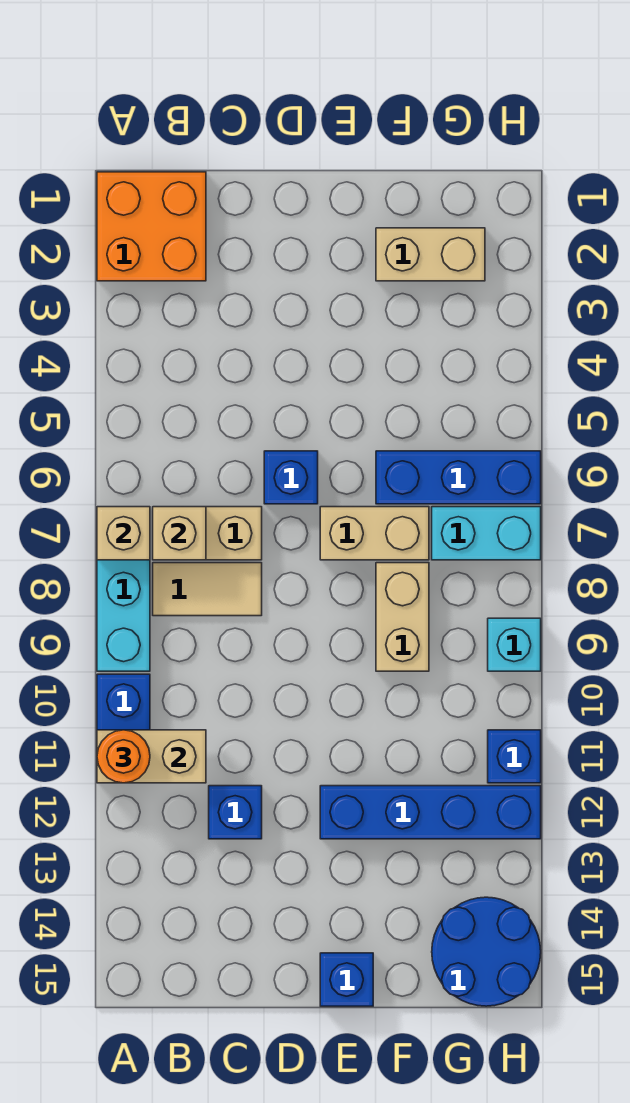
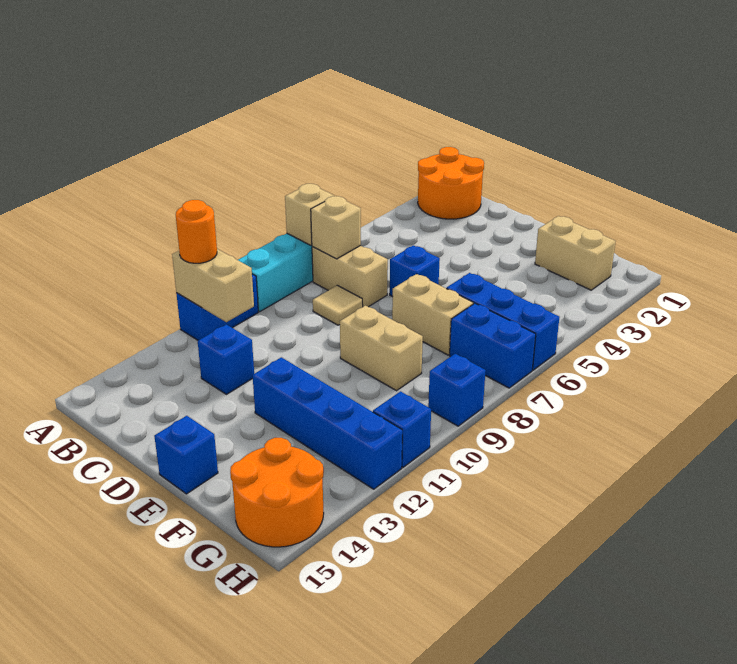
orange 2x2 brick [97,172,206,281] -> orange 2x2 round brick [418,147,484,219]
tan 1x2 tile [153,563,262,616] -> tan 1x1 tile [313,285,363,325]
tan 1x2 brick [376,563,429,671] -> tan 1x2 brick turned to [340,306,423,391]
cyan 1x2 brick [432,507,541,560] -> blue 1x2 brick [450,303,536,388]
blue 2x2 round brick [432,897,541,1006] -> orange 2x2 round brick [230,438,324,547]
cyan 1x1 brick [488,618,541,671] -> blue 1x1 brick [428,354,486,426]

